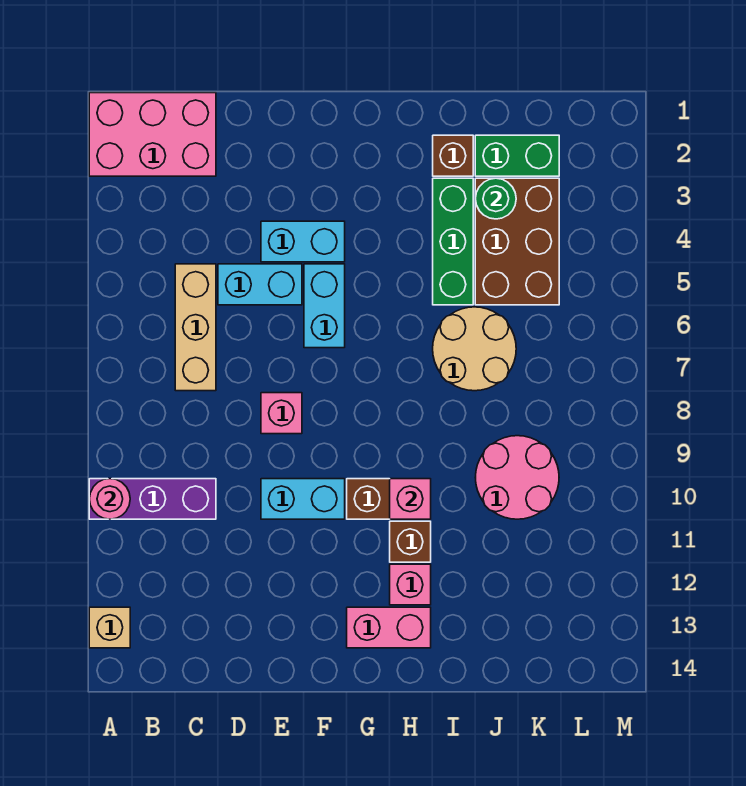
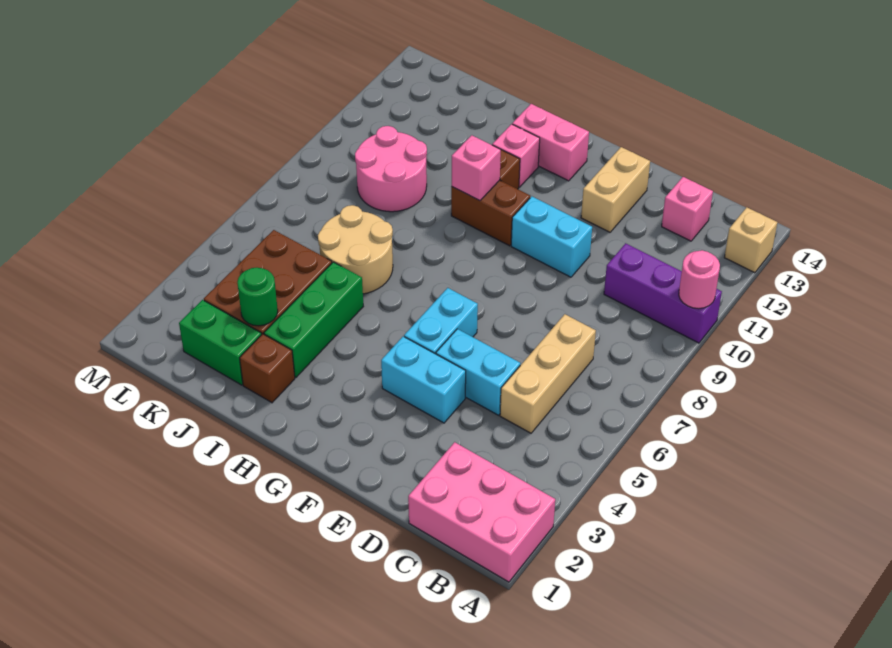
pink 1x1 brick [261,393,302,434] -> pink 1x1 brick moved to [662,177,713,241]
none -> tan 1x2 brick [581,147,650,232]

